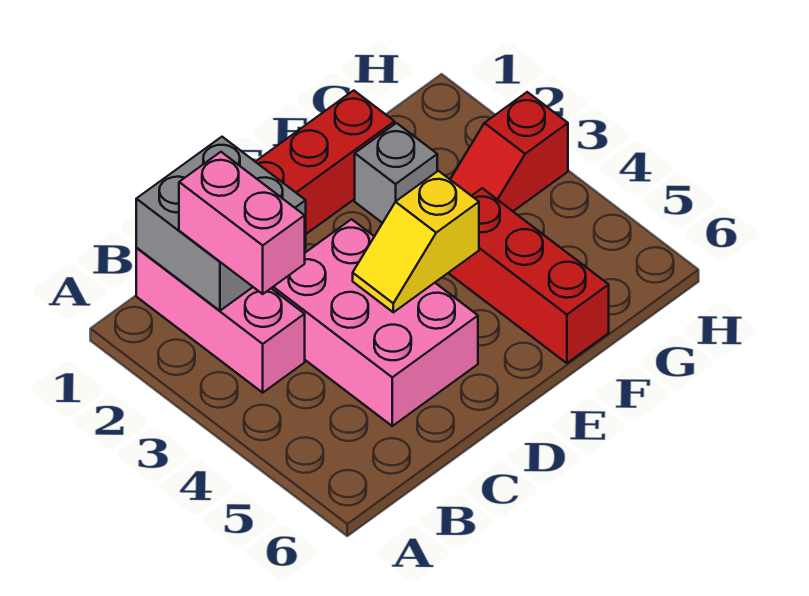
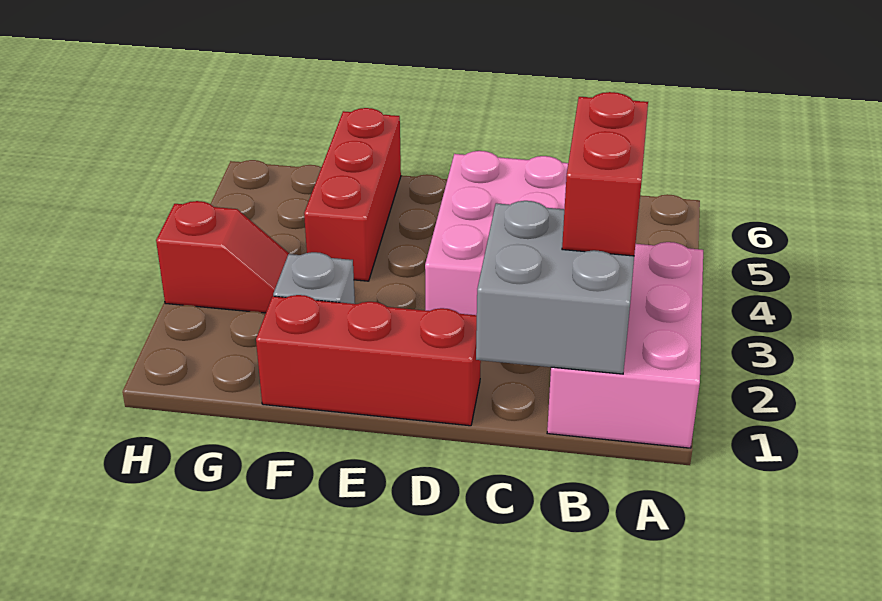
pink 1x3 brick [136,248,305,393] -> pink 2x3 brick [547,242,703,448]
pink 1x2 brick [179,152,305,294] -> red 1x2 brick [562,92,648,256]
yellow 1x2 slope [353,171,479,312] -> none

